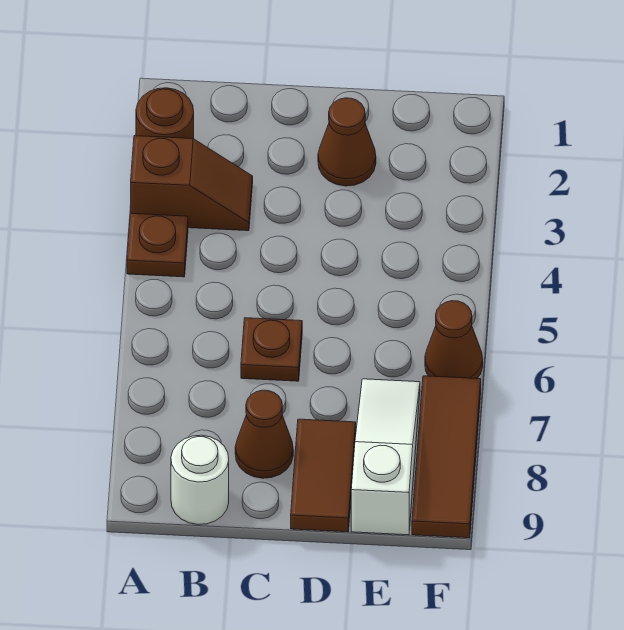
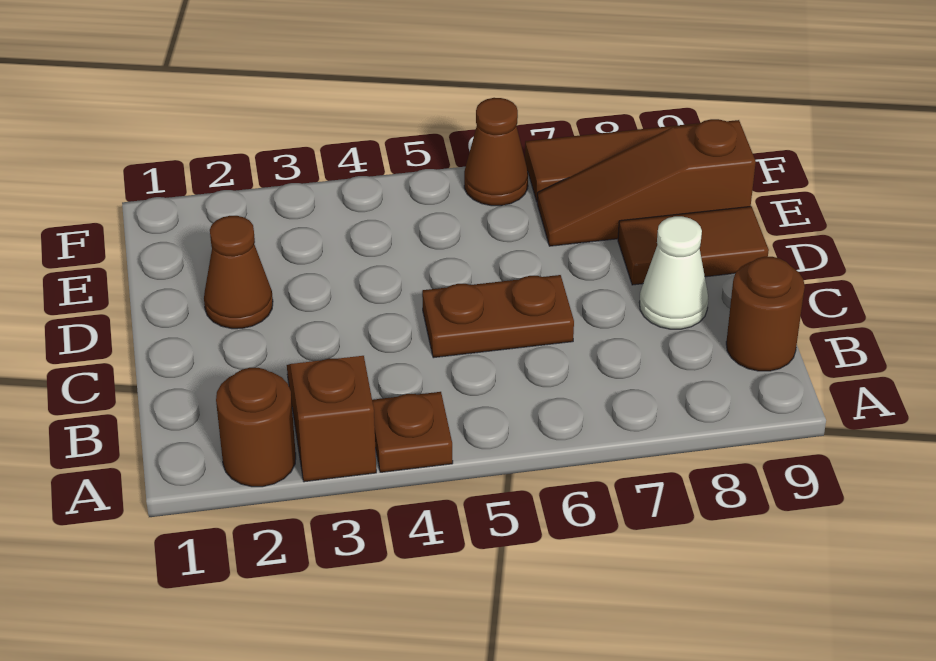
white 1x1 round brick [171,435,229,525] -> brown 1x1 round brick [726,257,805,371]
brown 1x1 plate [241,318,302,381] -> brown 1x2 plate [422,275,574,358]
brown 1x1 cone [235,390,293,478] -> white 1x1 cone [639,216,708,329]
white 1x3 slope [351,379,420,535] -> brown 1x3 slope [537,119,756,246]

